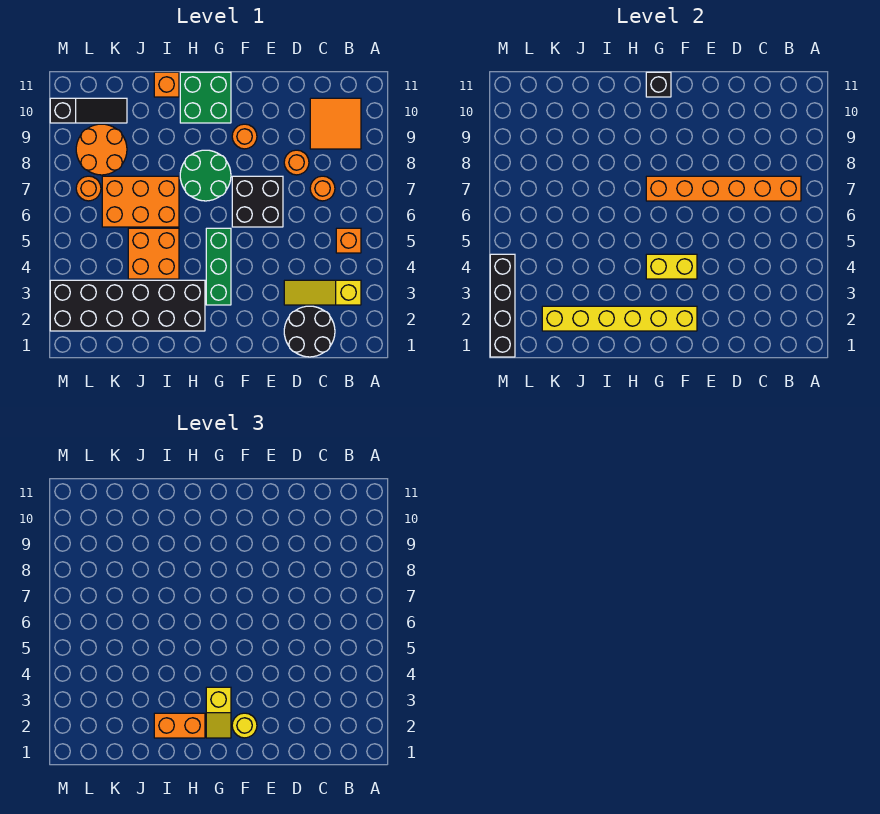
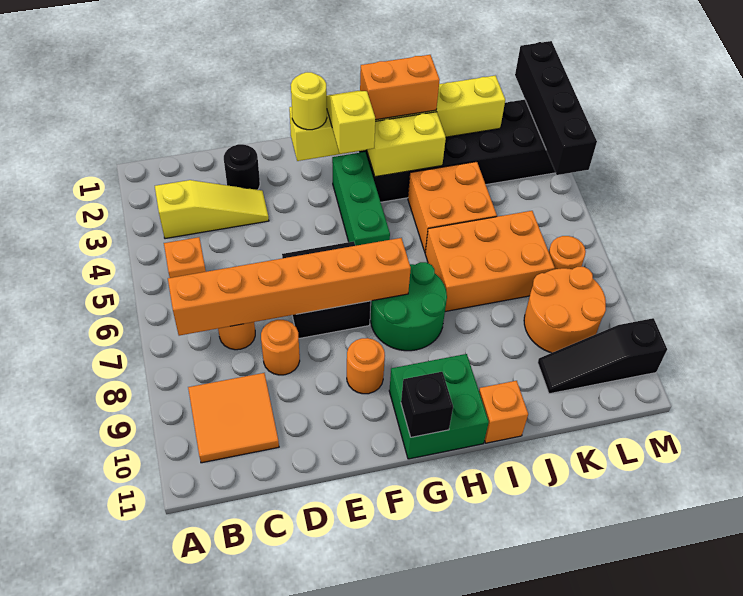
black 2x2 round brick [284,306,335,357] -> black 1x1 round brick [224,144,260,190]
yellow 1x2 brick [646,254,697,279] -> yellow 1x2 brick moved to [367,112,446,177]

